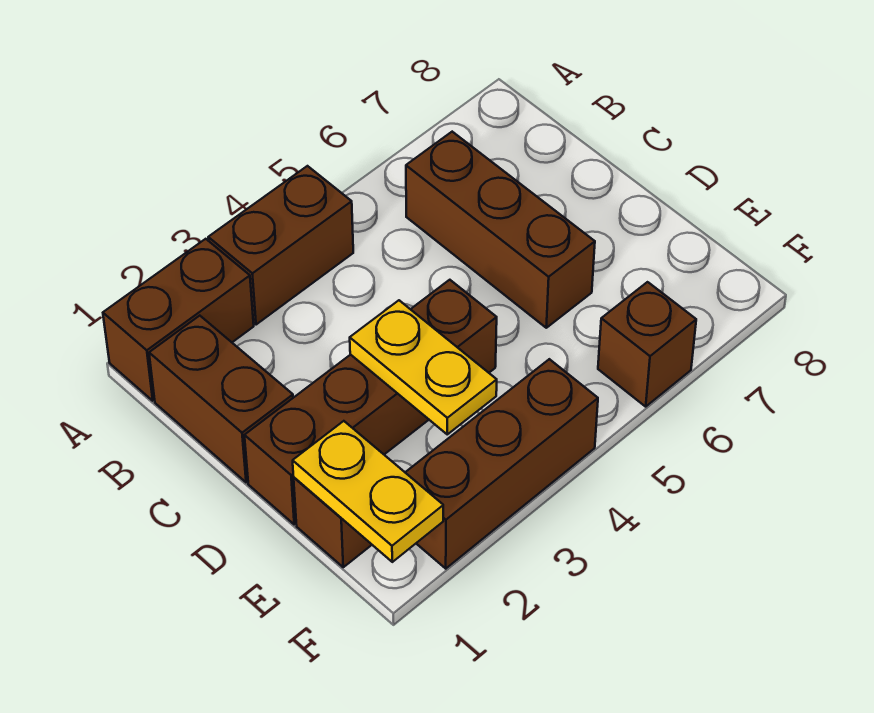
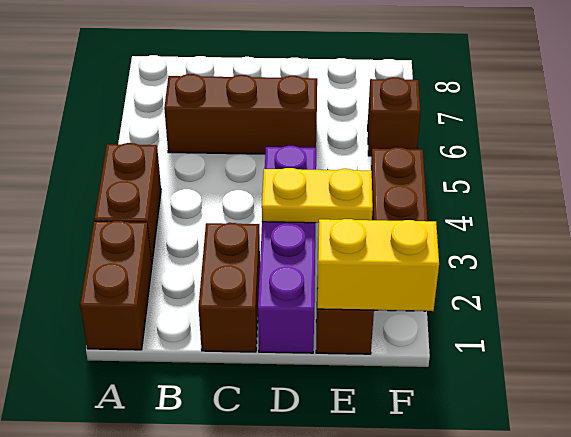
brown 1x2 brick [149,316,293,482] -> brown 1x2 brick turned to [199,223,260,352]
brown 1x4 brick [244,280,497,524] -> purple 1x4 brick [258,146,316,353]
yellow 1x2 plate [293,421,443,562] -> yellow 1x2 brick [317,219,439,311]

